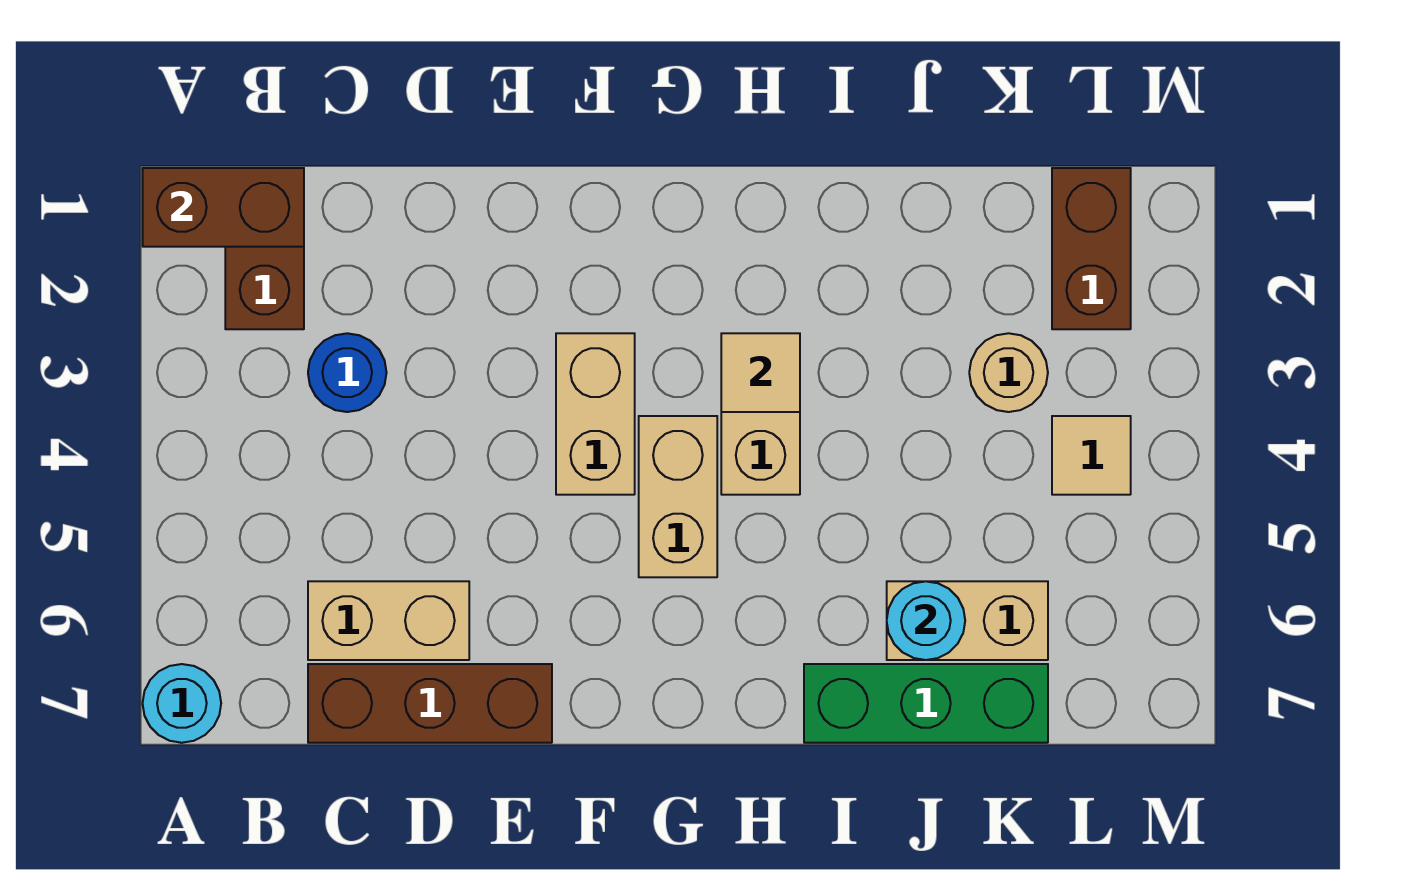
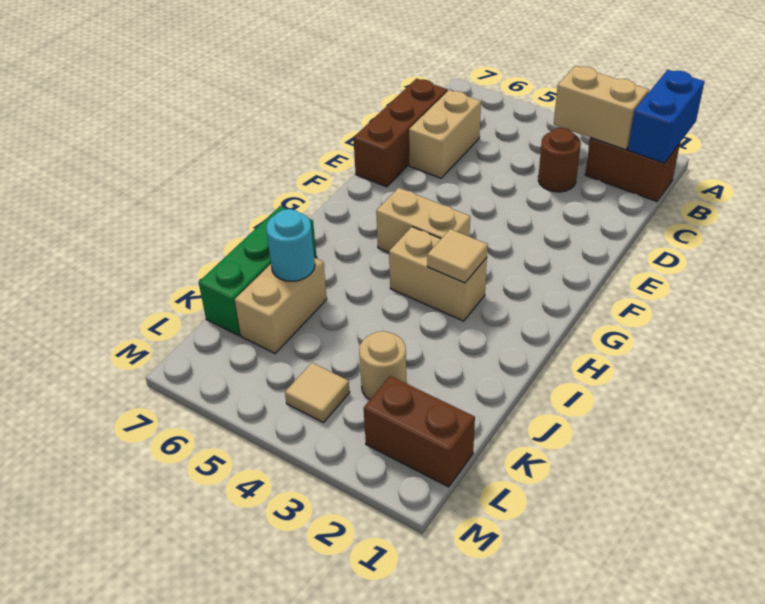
brown 1x2 brick [143,168,304,247] -> blue 1x2 brick [628,70,704,163]
cyan 1x1 round brick [143,664,221,743] -> none
blue 1x1 round brick [308,333,387,412] -> brown 1x1 round brick [538,128,581,192]
tan 1x2 brick [556,333,635,495] -> tan 1x2 brick moved to [554,66,649,150]

